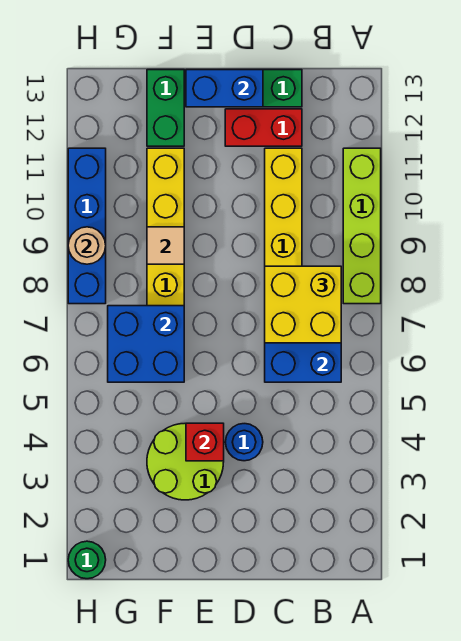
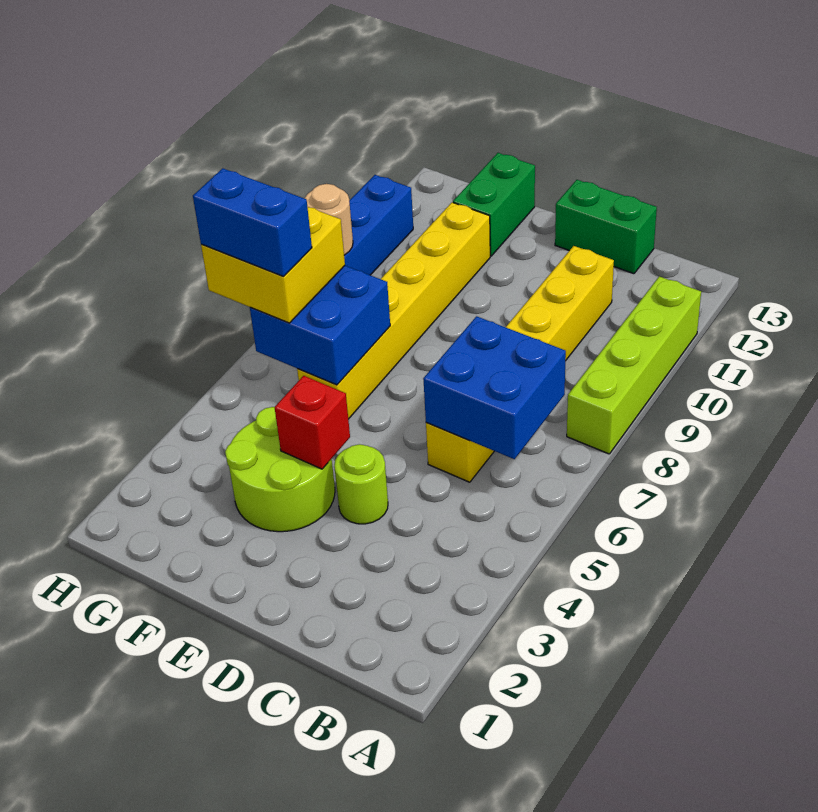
yellow 2x2 brick [265,266,341,343] -> yellow 2x2 brick moved to [201,207,345,323]
red 1x2 brick [225,109,302,146] -> none
blue 1x1 round brick [225,424,263,461] -> lime 1x1 round brick [334,444,388,524]
blue 1x2 brick [186,70,263,107] -> blue 1x2 brick moved to [193,168,312,276]
tan 1x1 tile [147,227,184,264] -> none
green 1x1 round brick [68,541,106,579] -> none

